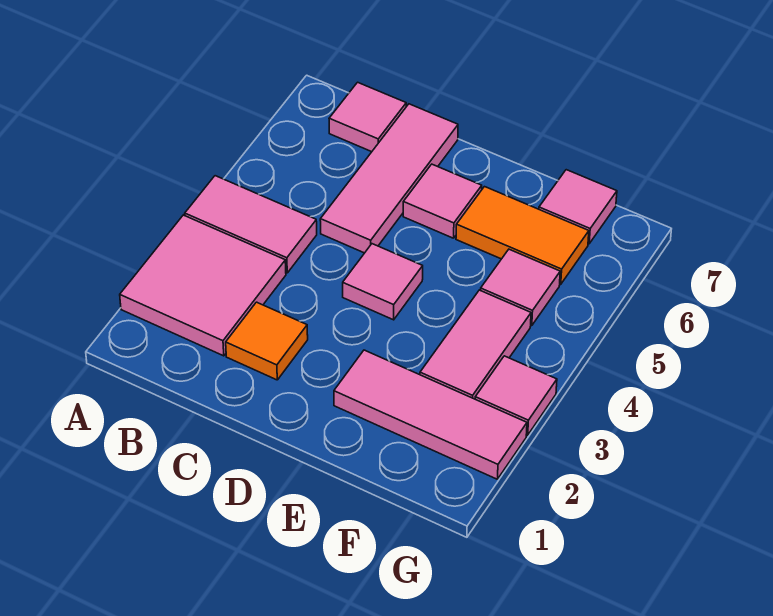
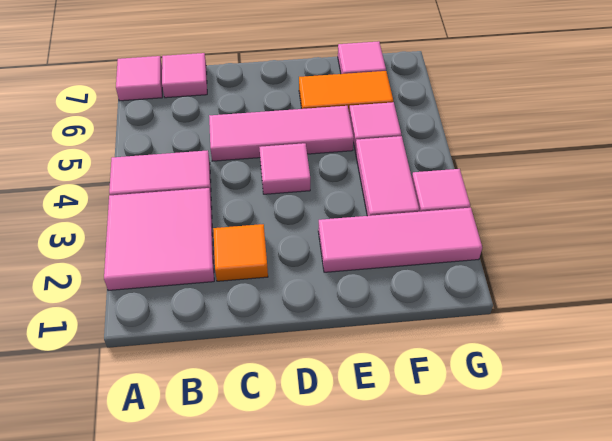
pink 1x3 tile [320,104,458,253] -> pink 1x3 tile turned to [209,106,354,161]
pink 1x1 tile [403,164,482,238] -> pink 1x1 tile moved to [116,56,162,101]

